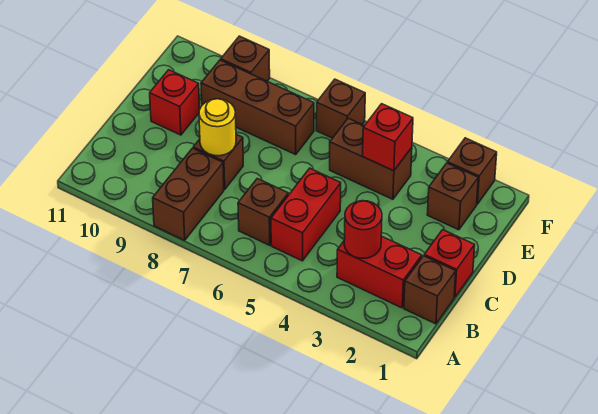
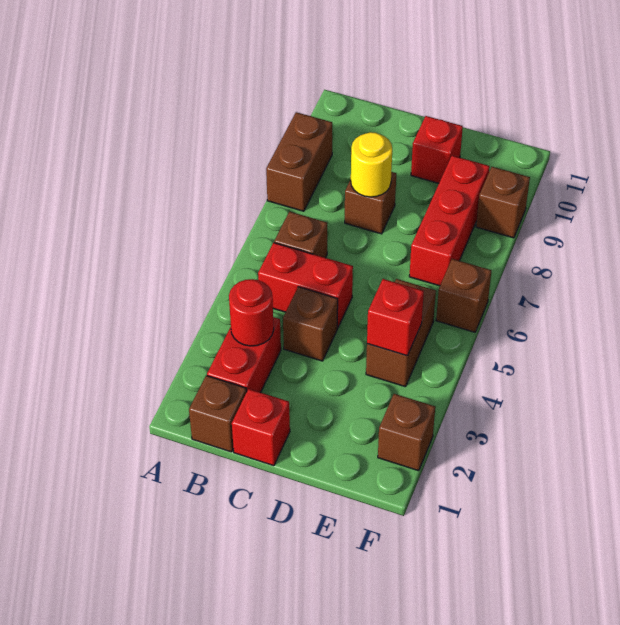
brown 1x2 brick [153,148,224,240] -> brown 1x2 brick turned to [266,112,332,211]
brown 1x1 brick [427,163,478,230] -> brown 1x1 brick moved to [283,287,338,361]
brown 1x3 brick [201,60,314,155] -> red 1x3 brick [409,156,490,286]

